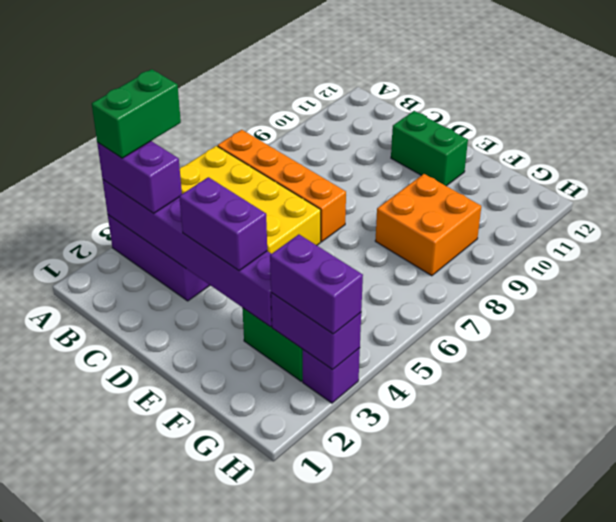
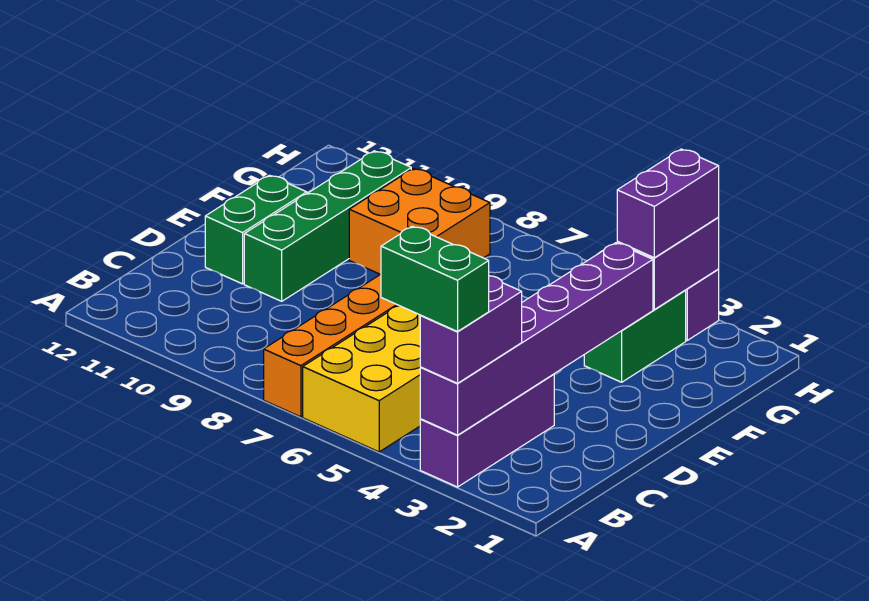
purple 1x2 brick [179,177,267,271] -> none
none -> green 1x4 brick [244,151,411,301]

